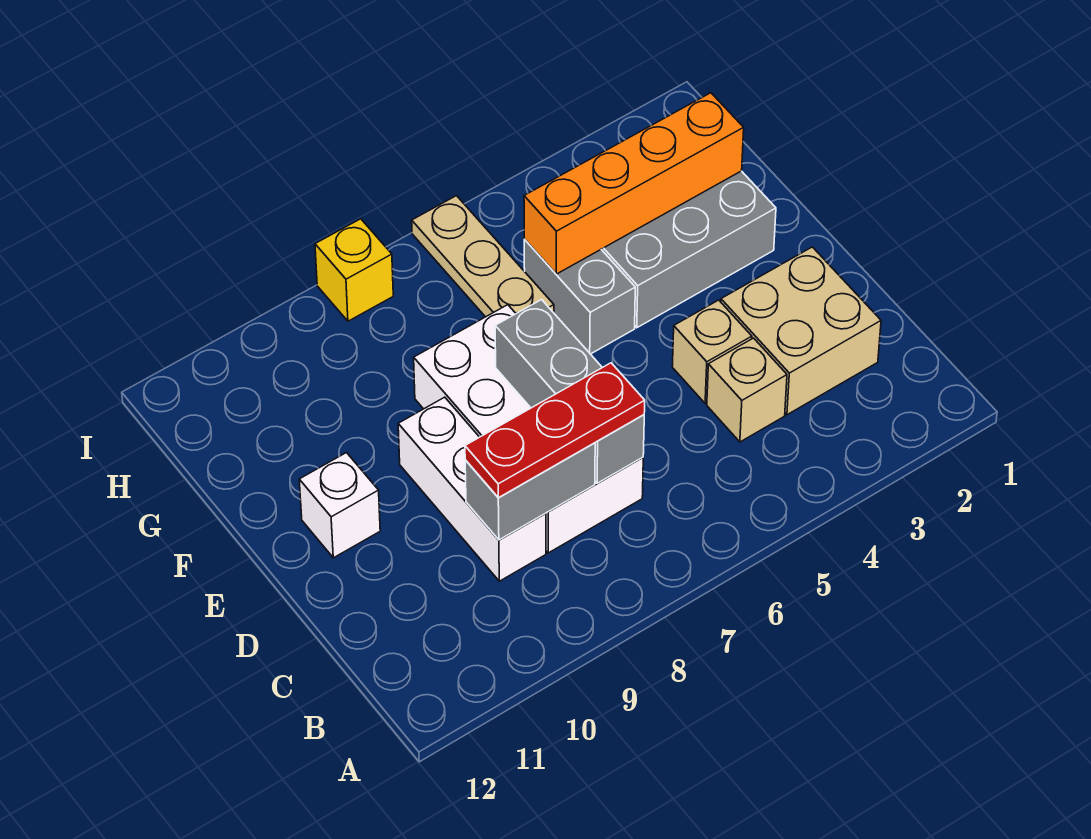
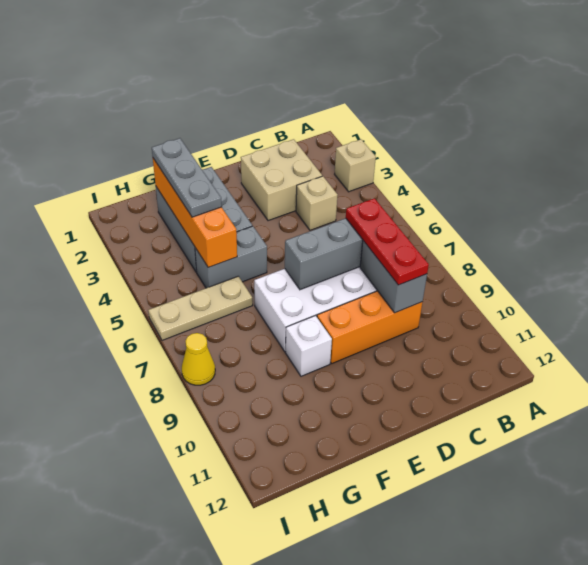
white 1x3 brick [398,397,546,581] -> orange 1x3 brick [317,291,422,363]
tan 1x1 brick [672,300,752,403] -> tan 1x1 brick moved to [335,139,376,192]
white 1x1 brick [299,453,380,558] -> white 1x1 brick moved to [286,316,332,376]
none -> grey 1x3 plate [152,138,222,217]
yellow 1x1 brick [315,219,393,321] -> yellow 1x1 cone [182,333,215,385]

